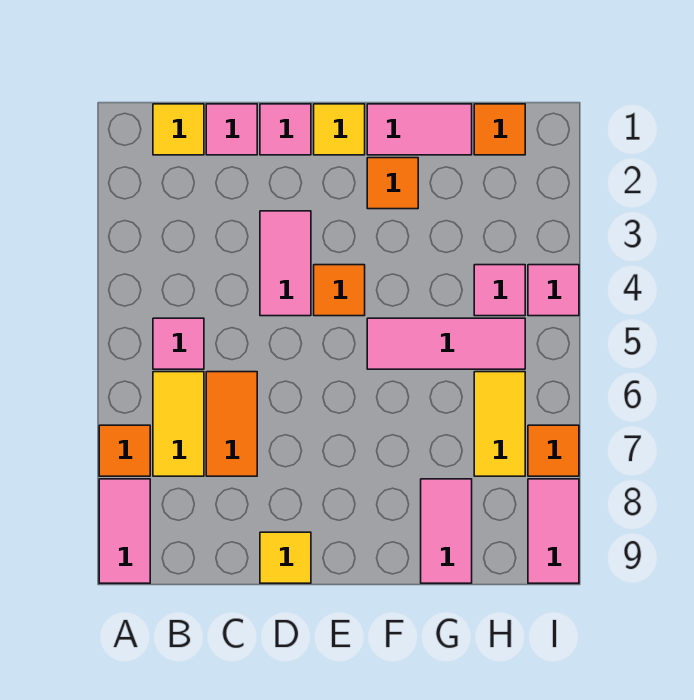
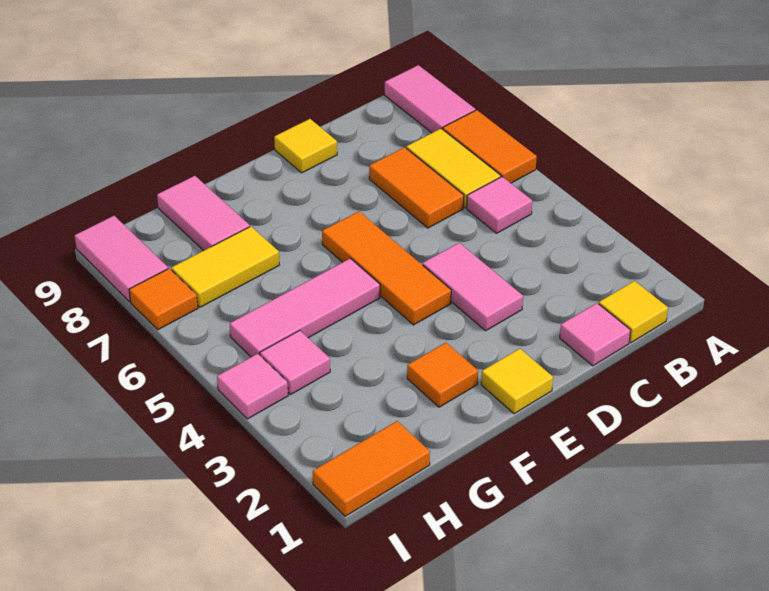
orange 1x1 tile [99,425,150,476] -> orange 1x2 tile [443,110,537,183]
pink 1x1 tile [260,104,311,155] -> none
orange 1x1 tile [314,265,365,316] -> orange 1x3 tile [322,211,451,325]
pink 1x2 tile [367,104,472,155] -> none
orange 1x1 tile [474,104,525,155] -> orange 1x2 tile [313,421,430,516]
yellow 1x2 tile [474,372,525,476] -> yellow 1x2 tile turned to [171,227,279,307]

